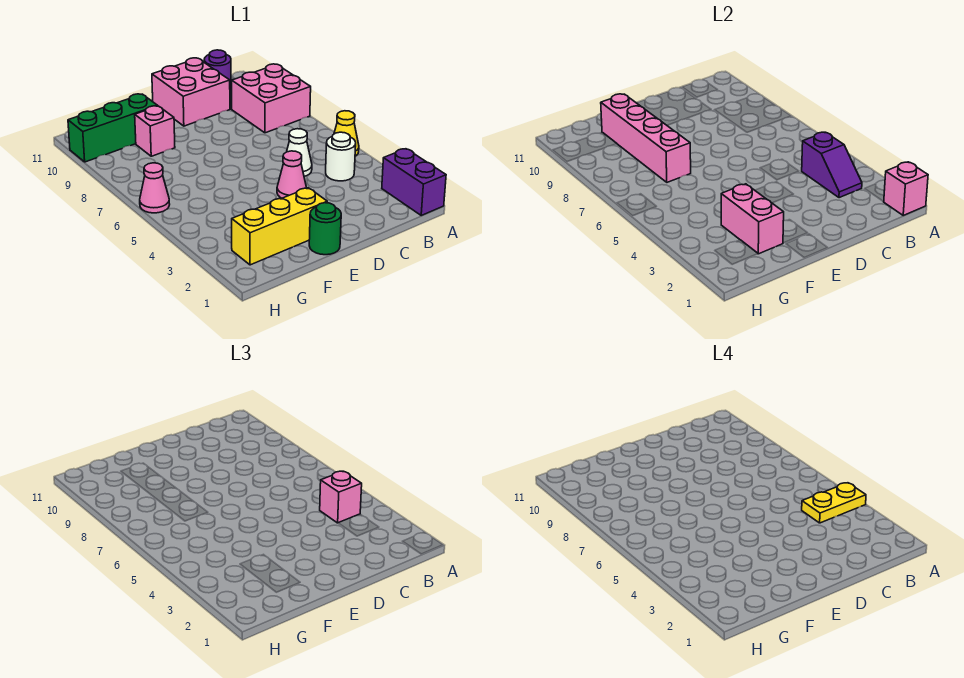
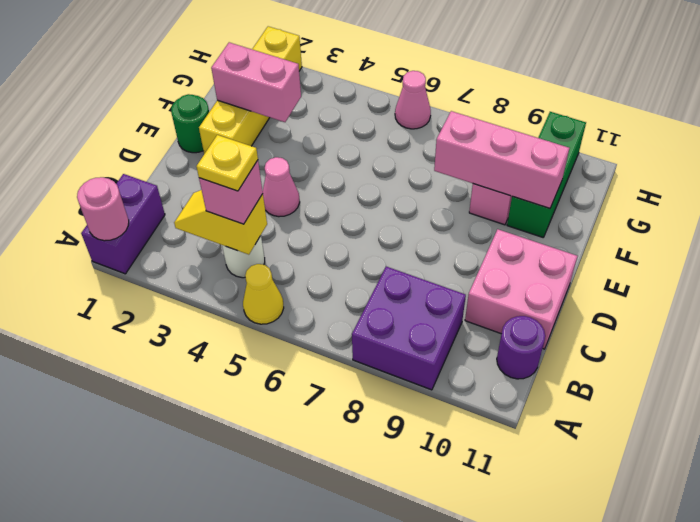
purple 1x2 brick [382,149,446,215] -> purple 1x2 brick turned to [81,174,165,274]
pink 1x1 brick [884,162,928,215] -> pink 1x1 round brick [77,177,129,241]
yellow 1x2 plate [802,483,866,523] -> yellow 1x1 plate [196,135,258,191]
pink 2x2 brick [232,64,311,133] -> purple 2x2 brick [352,267,466,390]
purple 1x2 slope [802,132,862,198] -> yellow 1x2 slope [174,190,267,255]
white 1x1 cone [287,129,312,176] -> none
yellow 1x3 brick [232,188,327,265] -> yellow 1x4 brick [199,26,302,154]
pink 1x4 brick [601,94,691,182] -> pink 1x3 brick [434,111,569,208]

